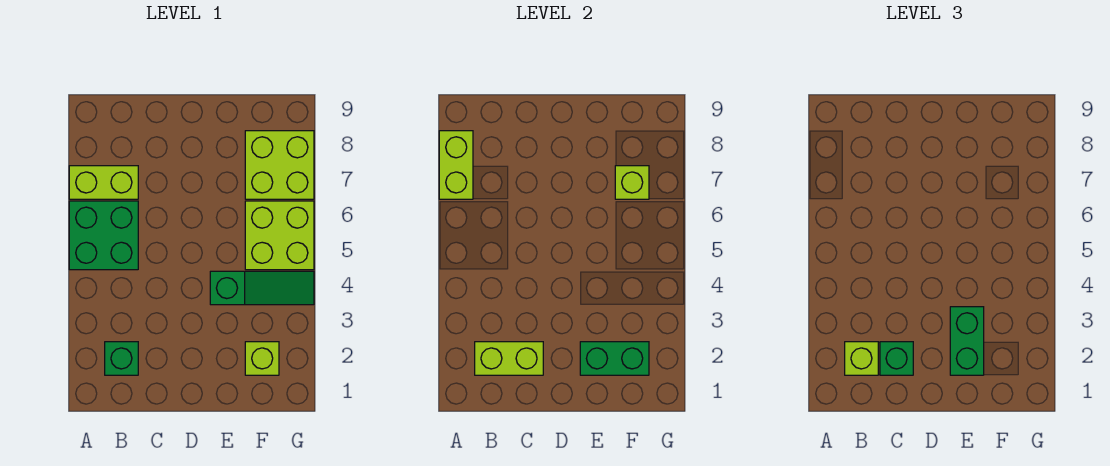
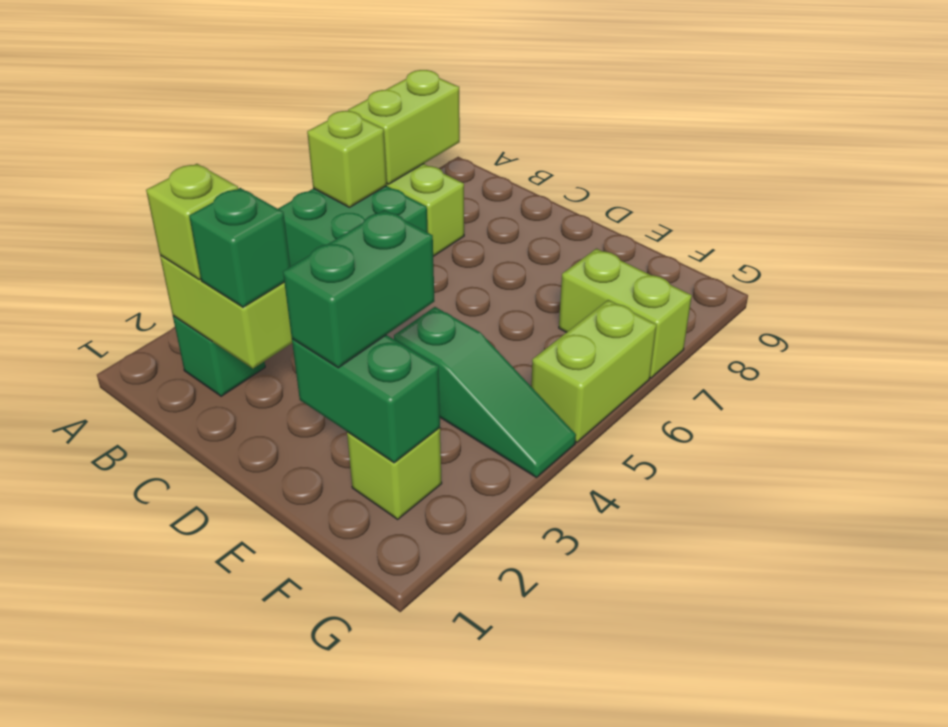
lime 2x2 brick [245,201,314,270] -> lime 1x2 brick [531,300,656,442]
lime 2x2 brick [245,131,314,199] -> lime 1x2 brick [559,249,692,378]
lime 1x1 brick [615,166,649,199] -> lime 1x1 brick moved to [307,111,387,207]

